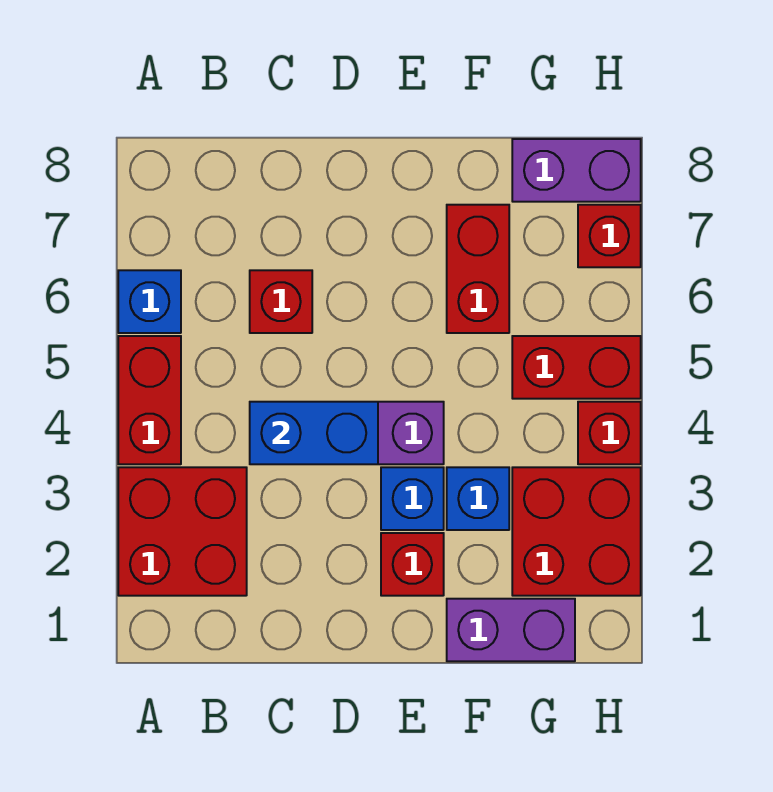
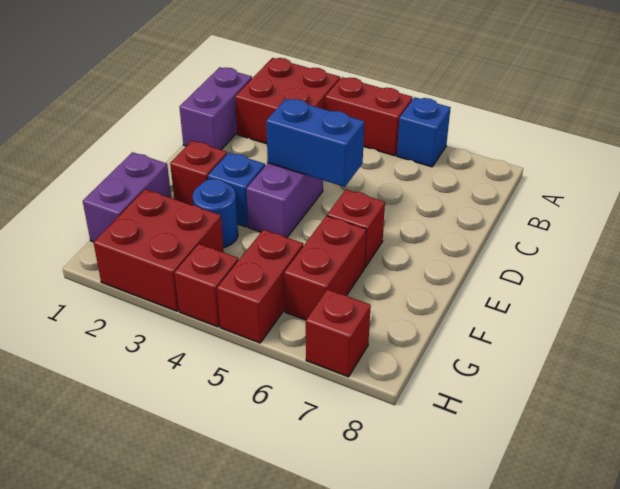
blue 1x2 brick [250,402,378,464] -> blue 1x2 brick turned to [266,98,364,187]
red 1x1 brick [250,270,312,333] -> red 1x1 brick moved to [327,190,385,267]
blue 1x1 brick [447,467,509,530] -> blue 1x1 round brick [193,179,238,248]
red 1x2 brick [447,205,509,333] -> red 1x2 brick turned to [284,216,366,320]
purple 1x2 brick [512,139,641,202] -> purple 1x2 brick moved to [179,67,252,150]

